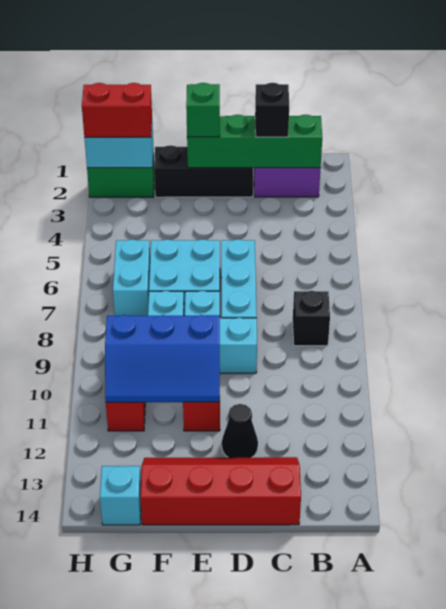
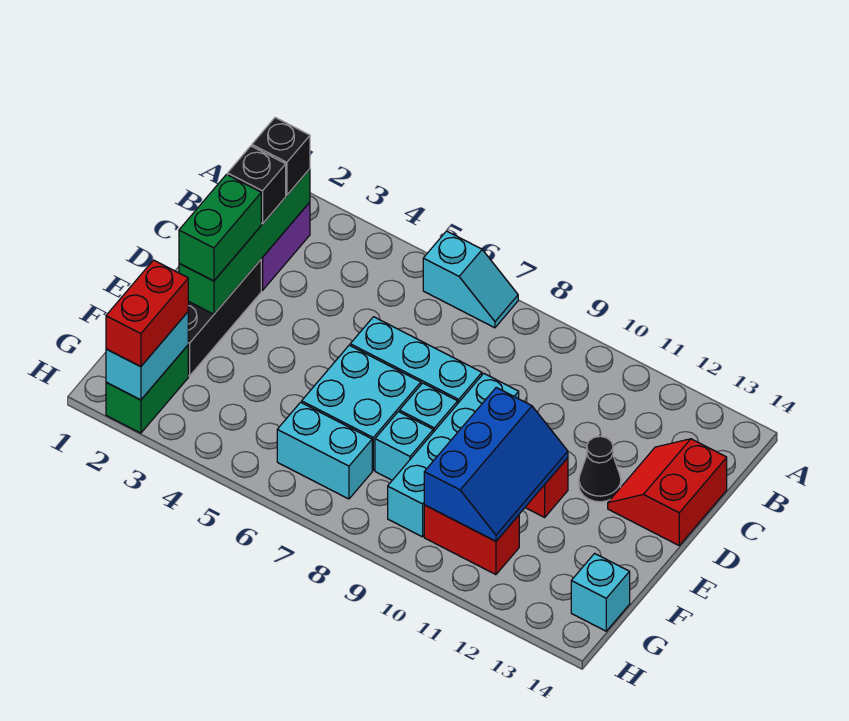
none -> cyan 1x2 slope [423,231,518,328]
black 1x1 brick [293,291,330,346] -> black 1x1 brick moved to [252,117,310,195]
red 2x4 slope [140,457,301,525] -> red 2x2 slope [608,439,727,545]
green 1x1 brick [186,83,220,137] -> green 1x2 brick [179,175,261,281]

